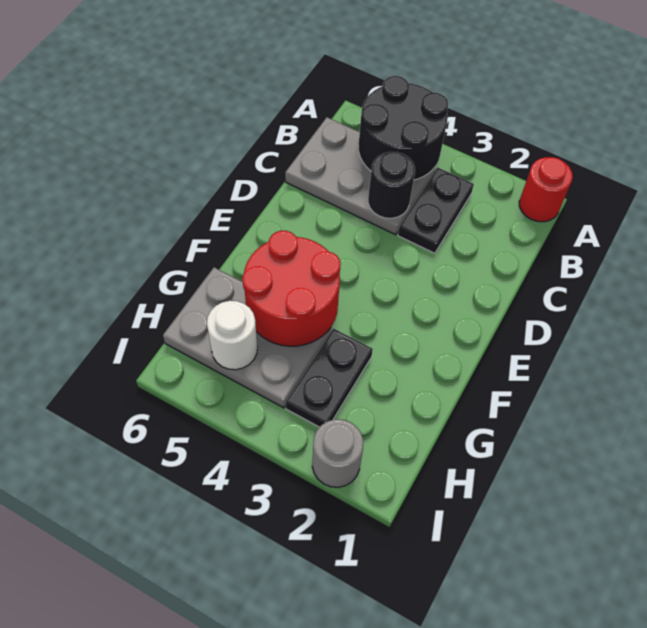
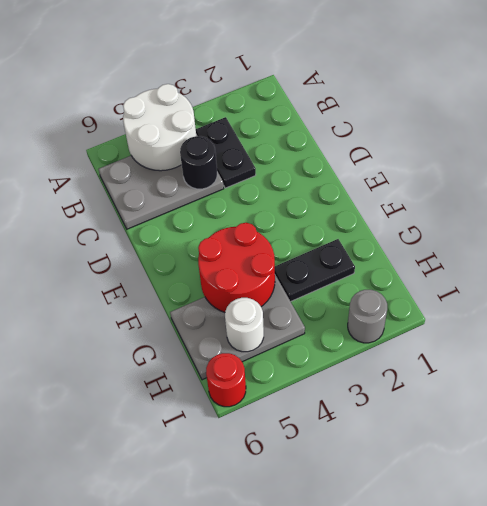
red 1x1 round brick [519,157,573,222] -> red 1x1 round brick moved to [206,353,246,407]
black 2x2 round brick [358,76,448,180] -> white 2x2 round brick [123,84,196,171]
black 1x2 plate [286,328,373,427] -> black 1x2 plate turned to [275,239,355,302]

